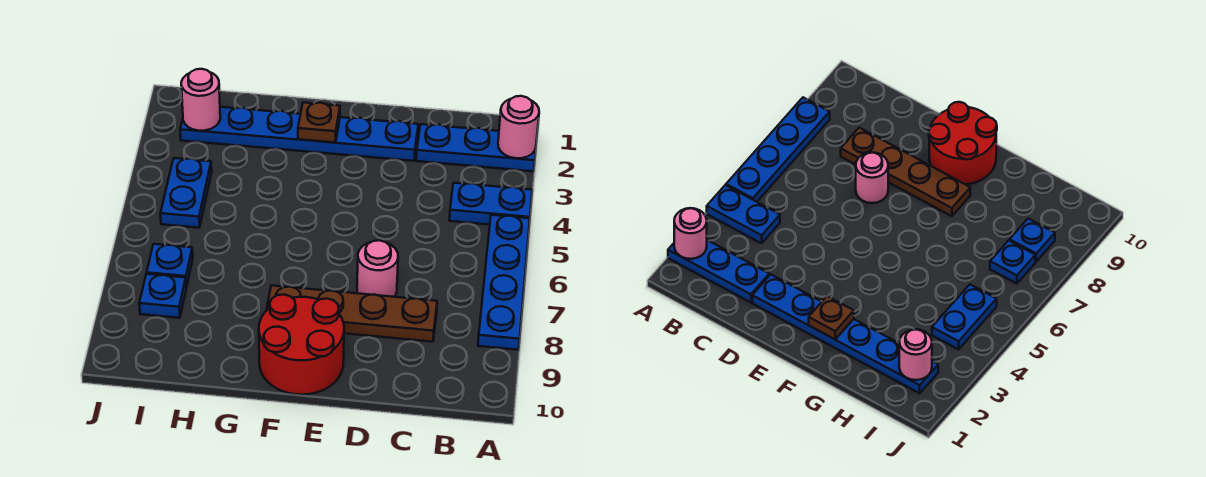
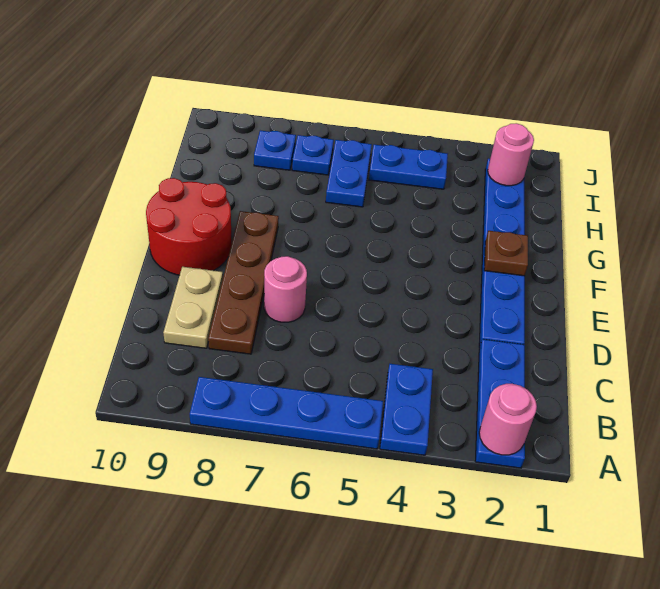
none -> tan 1x2 plate [163,267,223,348]
none -> blue 1x2 plate [326,140,372,207]

